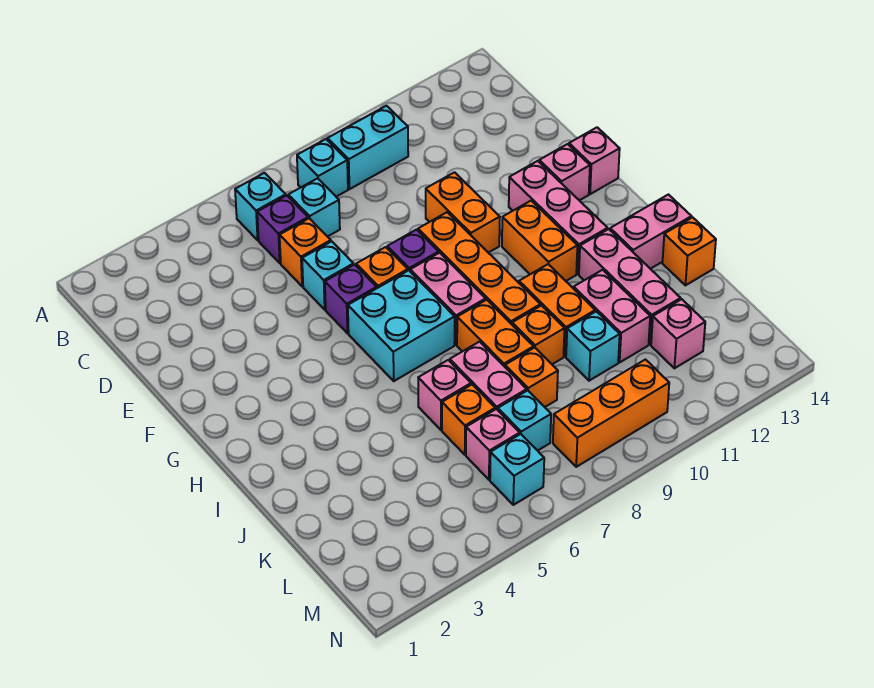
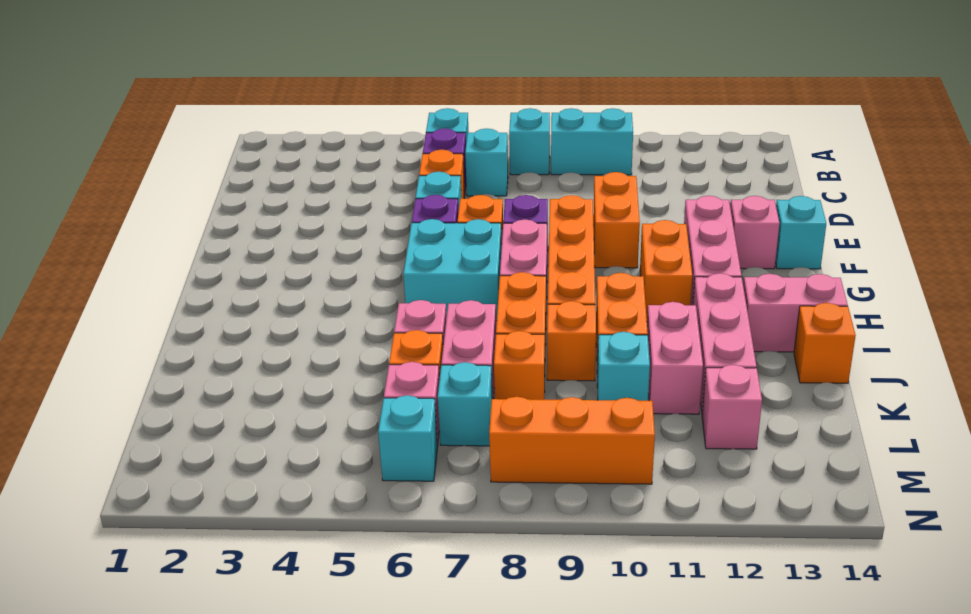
pink 1x1 brick [569,127,620,194] -> cyan 1x1 brick [775,196,826,269]

